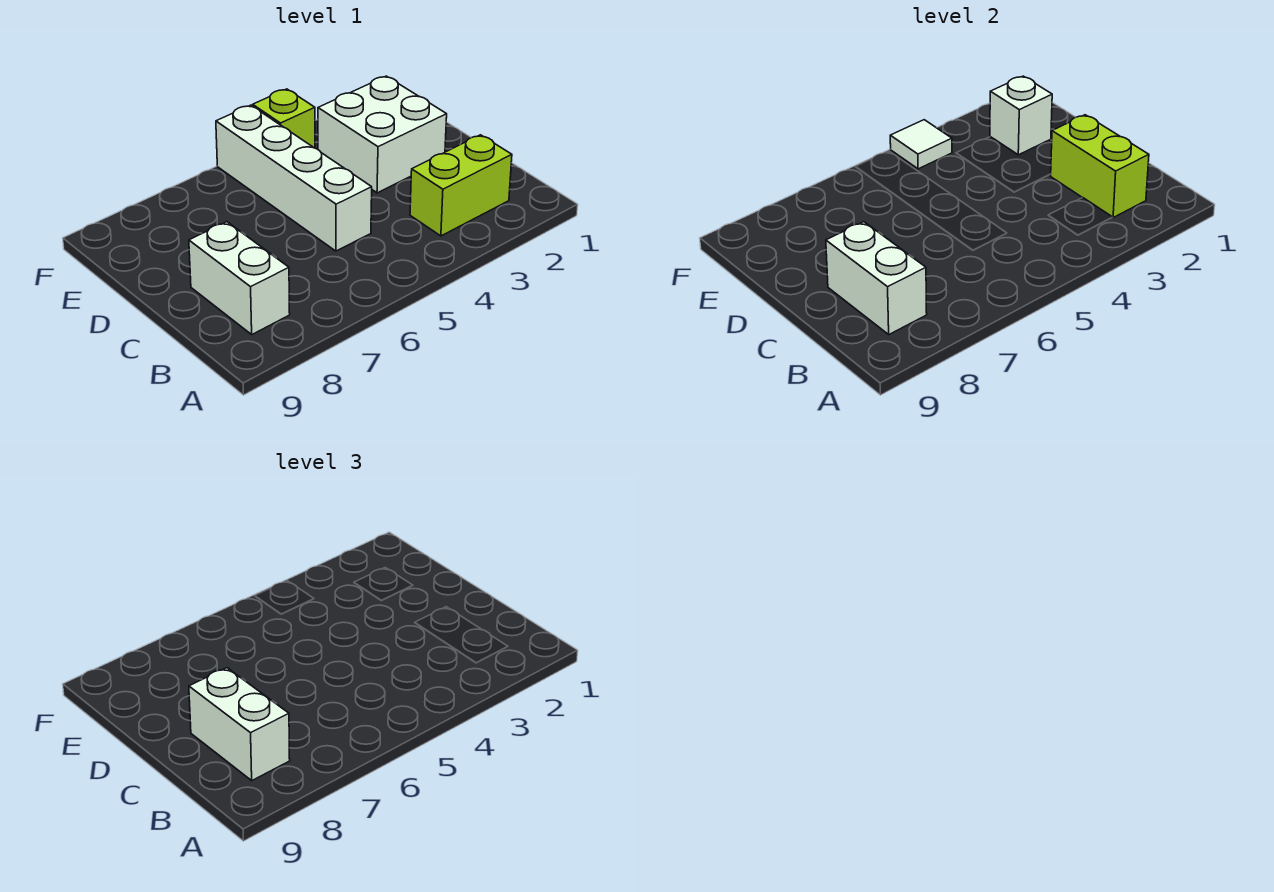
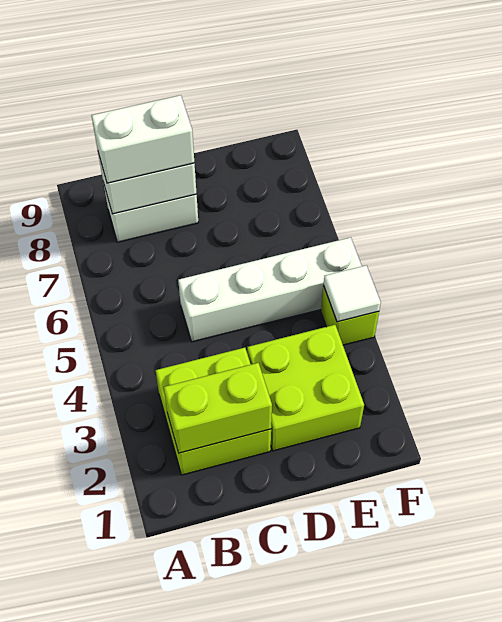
lime 1x2 brick [410,135,512,236] -> lime 2x2 brick [156,348,271,475]
white 2x2 brick [318,76,447,193] -> lime 2x2 brick [247,325,364,451]
white 1x1 brick [990,76,1052,155] -> none

